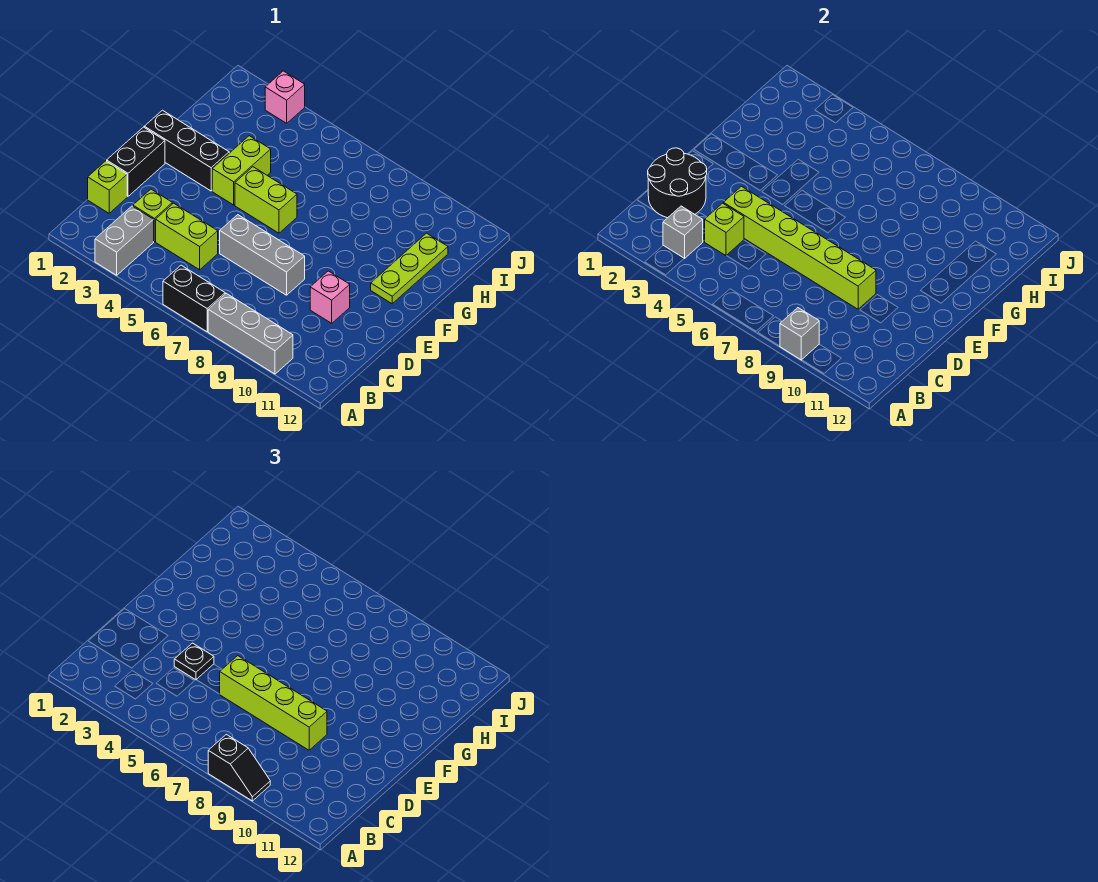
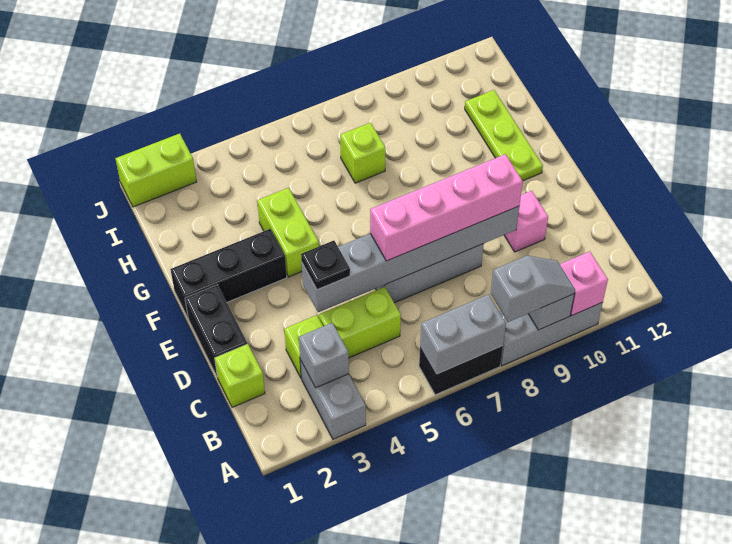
none -> grey 1x2 brick [420,294,506,374]
black 1x2 slope [208,734,270,801] -> grey 1x2 slope [491,256,575,322]
black 2x2 round brick [648,148,707,218] -> none
lime 1x1 brick [705,203,744,256] -> lime 1x1 brick moved to [340,123,386,183]
lime 1x6 brick [723,186,876,309] -> grey 1x6 brick [302,206,519,312]
lime 1x4 brick [220,656,327,750] -> pink 1x4 brick [370,154,523,261]
lime 1x2 brick [235,167,297,233] -> lime 1x2 brick moved to [115,133,196,207]
pink 1x1 brick [265,71,305,123] -> pink 1x1 brick moved to [560,251,608,316]

